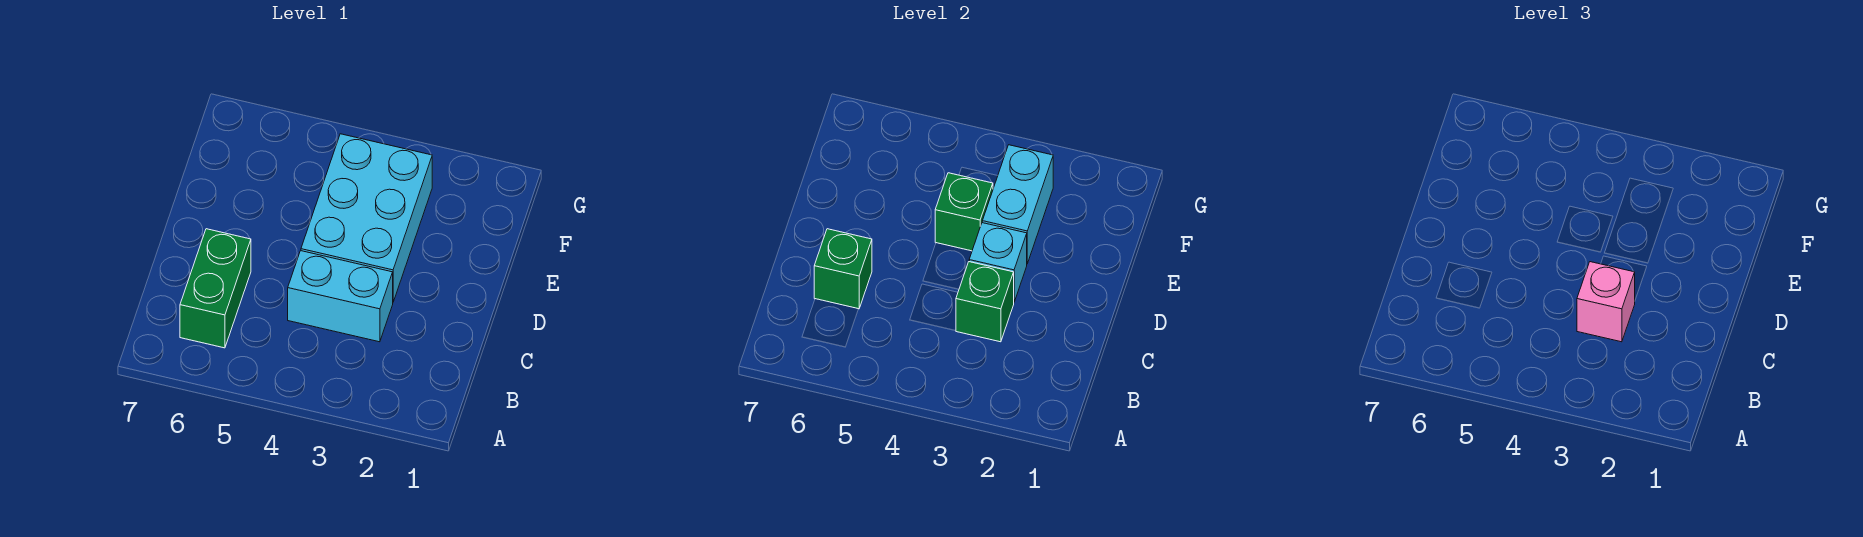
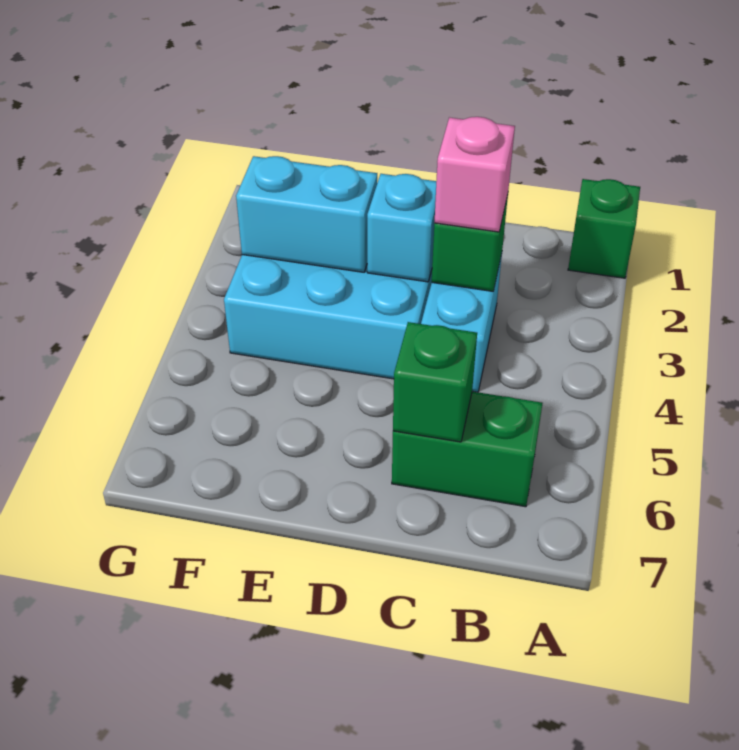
green 1x1 brick [935,173,993,251] -> green 1x1 brick moved to [568,179,640,278]

